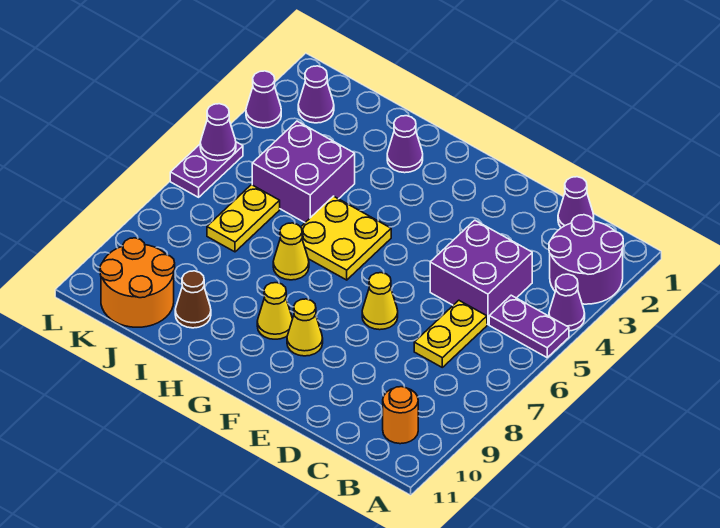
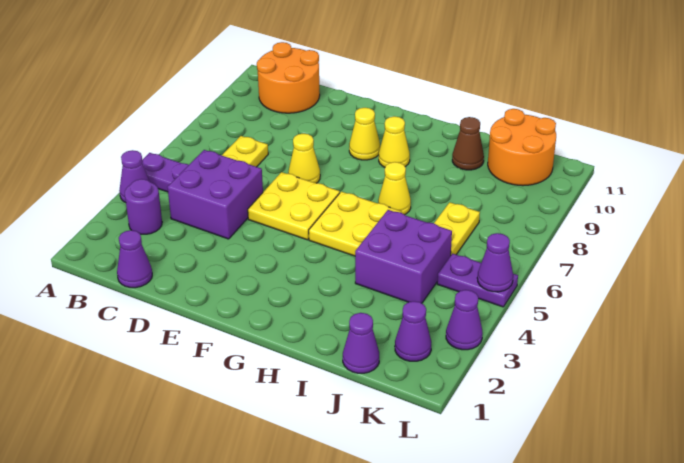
purple 2x2 round brick [549,215,623,304] -> purple 1x1 round brick [125,179,162,234]
orange 1x1 round brick [383,387,418,444] -> orange 2x2 round brick [257,42,320,113]
none -> yellow 2x2 plate [248,172,340,240]
purple 1x1 cone [387,116,423,173] -> purple 1x1 cone moved to [343,313,379,373]
purple 1x2 plate [170,142,243,197] -> purple 1x2 plate turned to [437,254,518,307]

